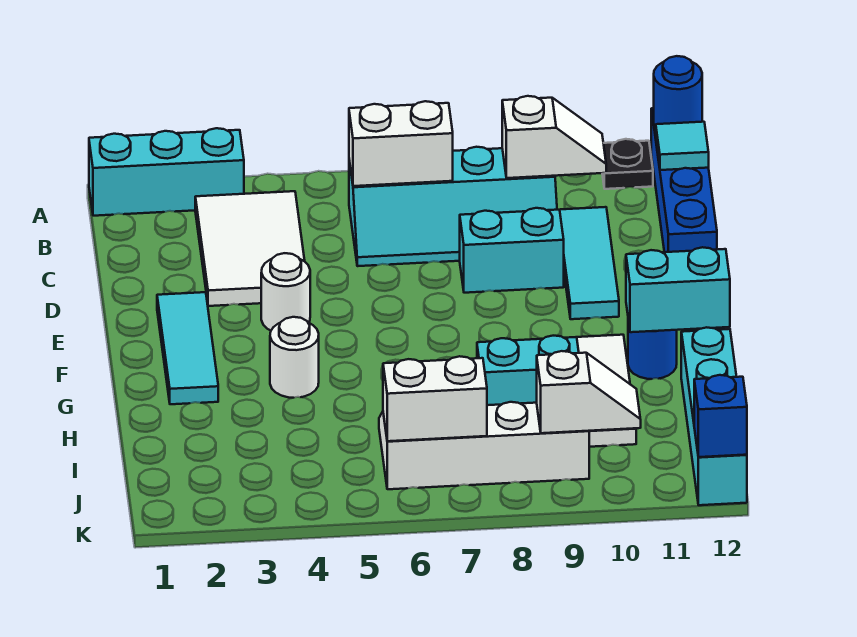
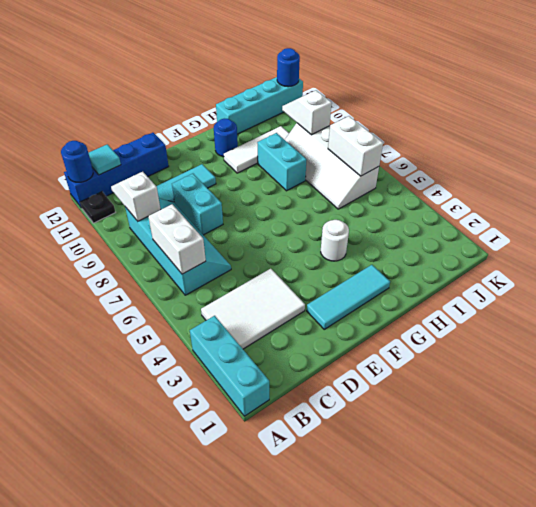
white 1x1 round brick [261,253,310,331] -> none
cyan 1x2 brick [626,247,730,332] -> none
blue 1x1 brick [694,375,747,457] -> blue 1x1 round brick [277,48,300,87]

